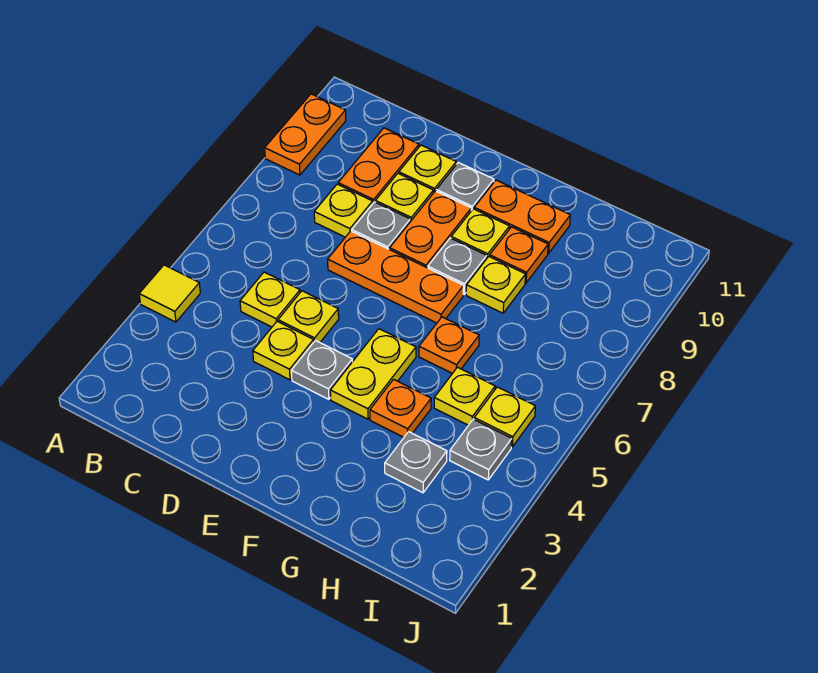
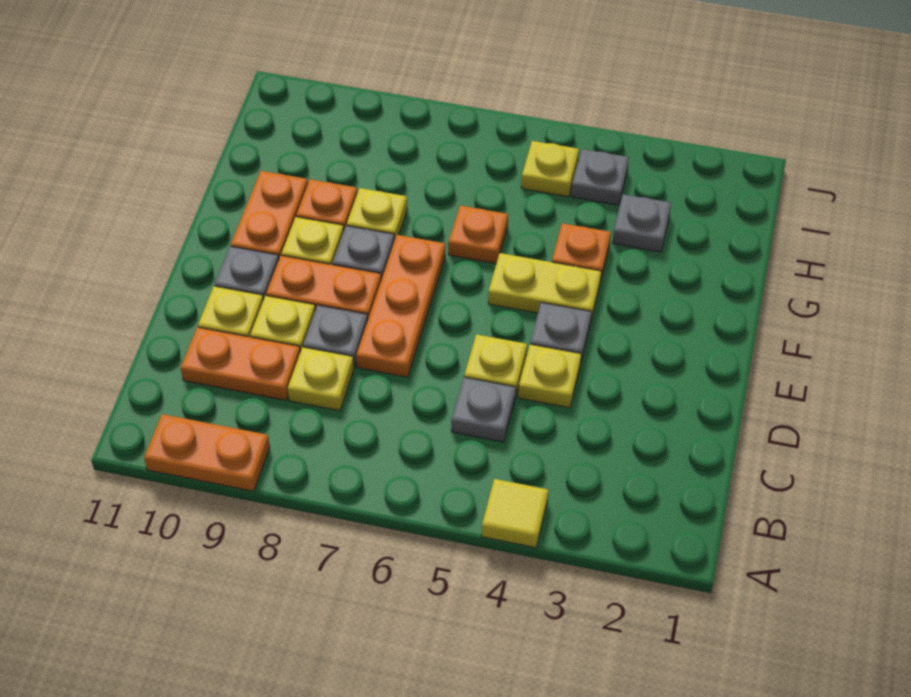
yellow 1x1 plate [240,272,300,327] -> grey 1x1 plate [451,377,516,442]
yellow 1x1 plate [434,367,495,425] -> none

